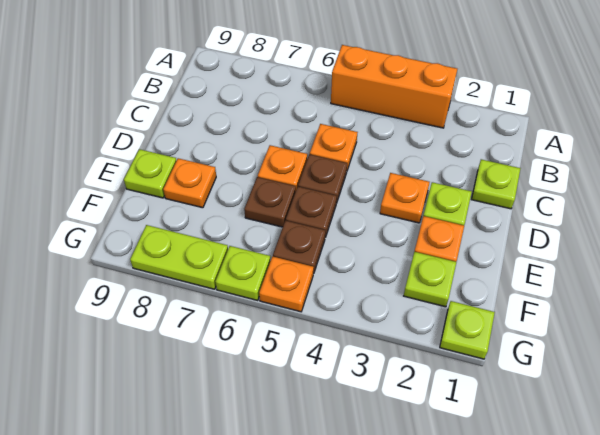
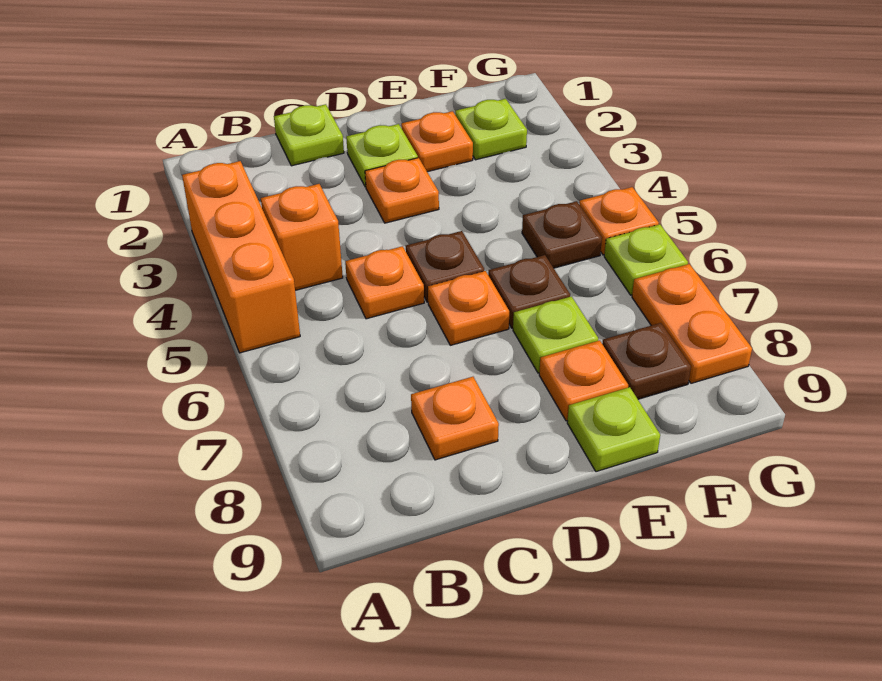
none -> orange 1x1 brick [261,184,343,290]
none -> orange 1x1 plate [411,377,499,460]
brown 1x1 plate [286,187,337,237] -> brown 1x1 plate moved to [602,323,691,399]
lime 1x1 plate [440,301,495,359] -> lime 1x1 plate moved to [513,296,598,373]
lime 1x2 plate [130,225,228,289] -> orange 1x2 plate [632,264,752,383]

